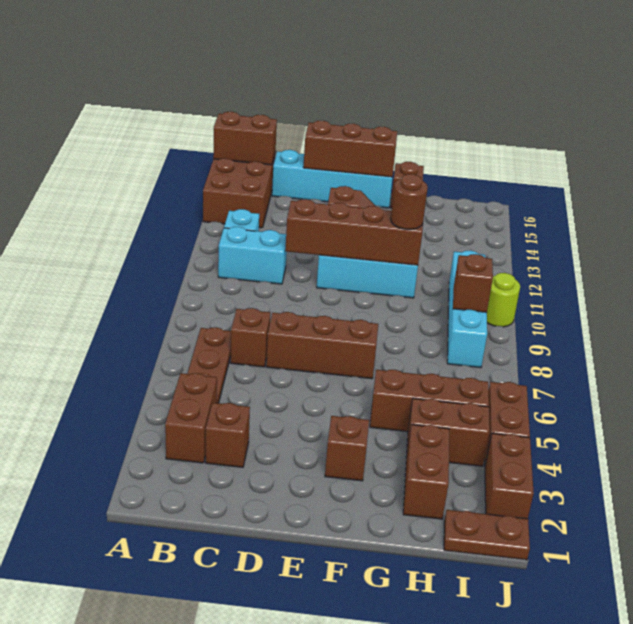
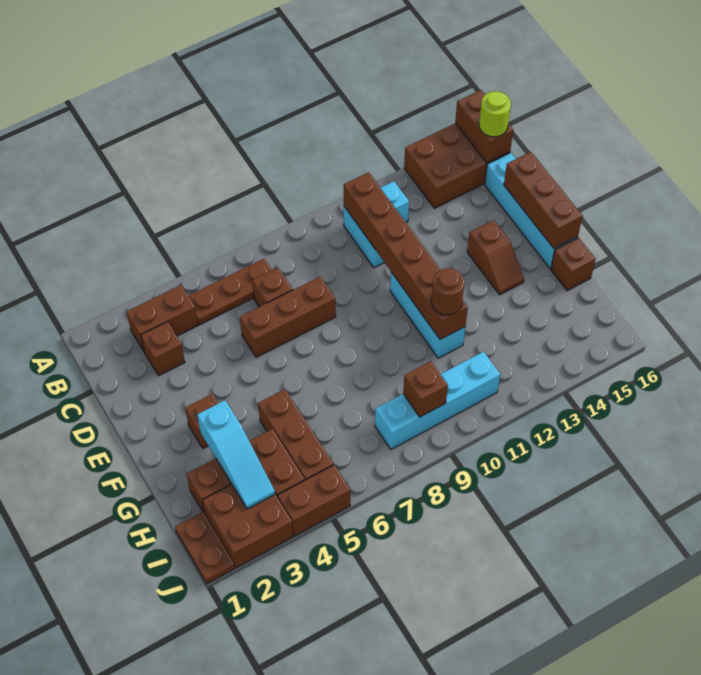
brown 1x3 brick [266,312,378,379] -> brown 1x3 brick turned to [240,277,336,357]
brown 1x4 brick [285,199,423,265] -> brown 1x6 brick [344,172,468,339]
none -> cyan 1x3 slope [197,400,275,509]
brown 1x2 brick [485,433,534,519] -> brown 2x2 brick [202,484,293,568]
lime 1x1 round brick [487,273,520,327] -> lime 1x1 round brick moved to [479,91,511,137]

